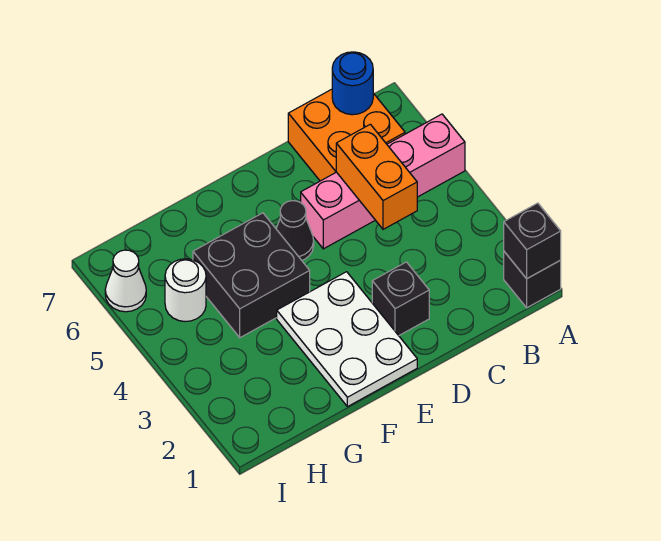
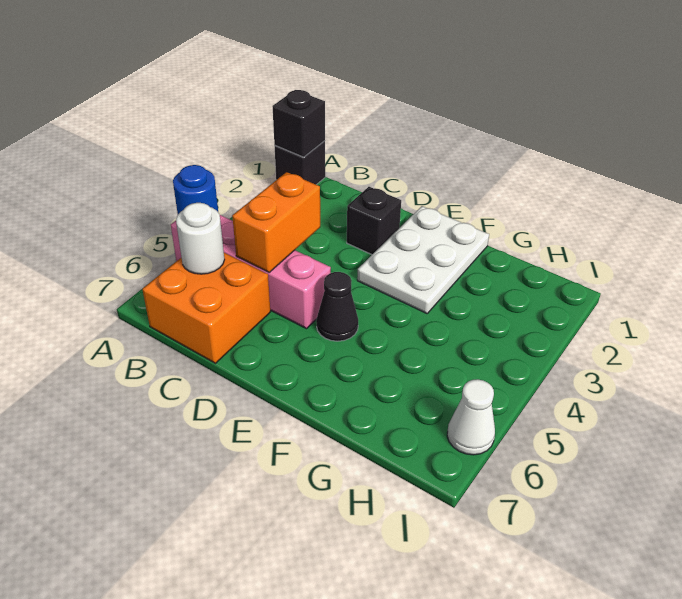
blue 1x1 round brick [332,52,373,115] -> blue 1x1 round brick moved to [173,165,218,214]
black 2x2 brick [193,213,310,338] -> none
white 1x1 round brick [165,259,206,321] -> white 1x1 round brick moved to [176,203,225,274]

